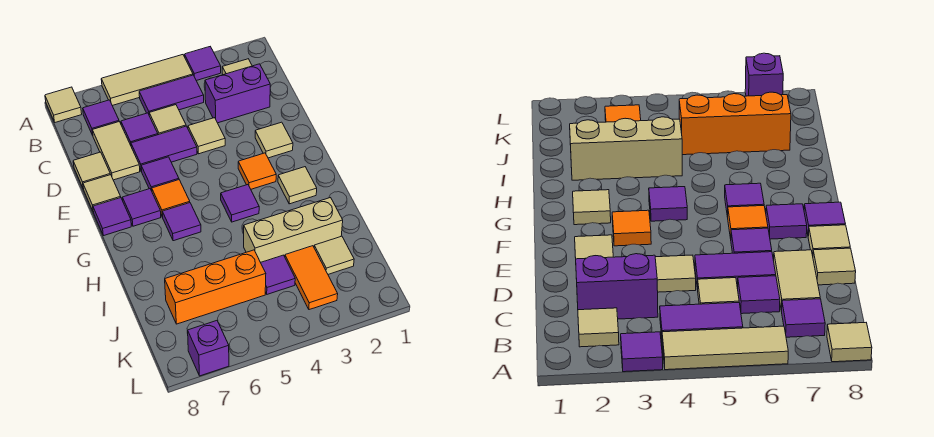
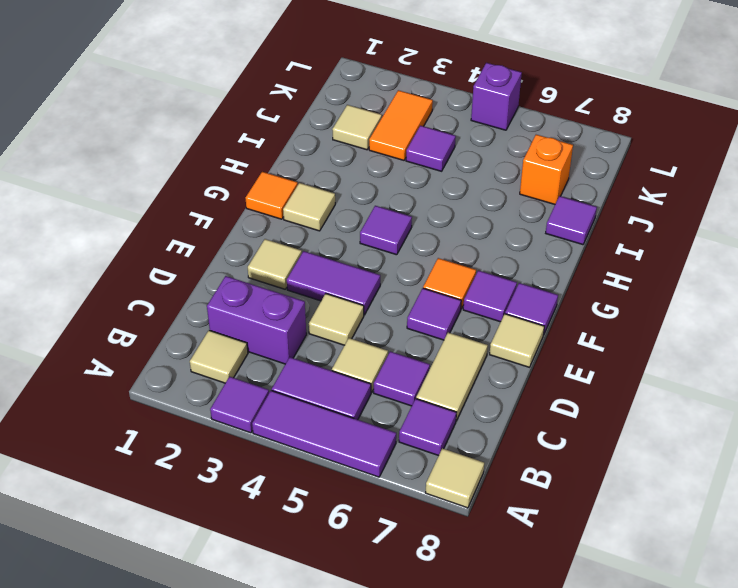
tan 1x3 tile [101,55,193,106] -> purple 1x3 tile [252,391,396,477]
purple 1x2 tile [131,126,197,171] -> purple 1x2 tile moved to [287,251,380,315]
tan 1x1 tile [73,152,110,189] -> none
orange 1x1 tile [238,153,276,189] -> orange 1x1 tile moved to [246,172,298,219]
purple 1x1 tile [162,203,201,241] -> purple 1x1 tile moved to [546,196,597,245]
tan 1x3 brick [244,198,343,262] -> none
orange 1x3 brick [165,250,266,324] -> orange 1x1 brick [520,135,573,204]
purple 1x1 brick [187,321,229,376] -> purple 1x1 brick moved to [471,63,522,130]

